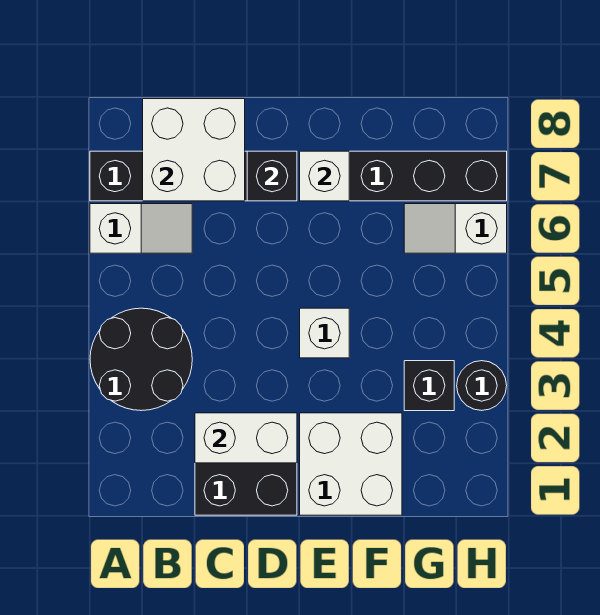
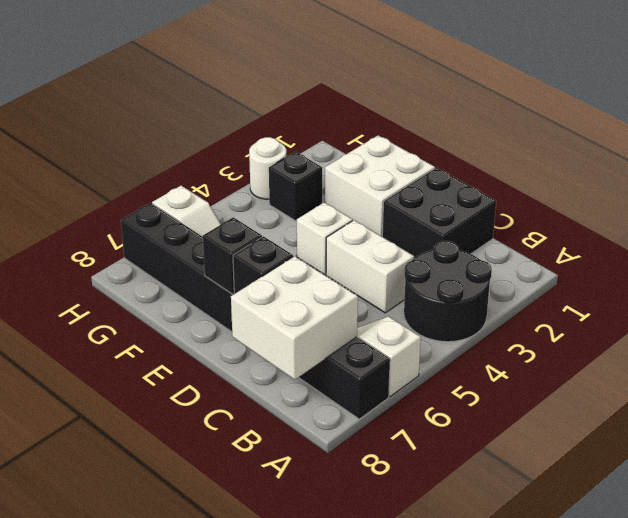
white 1x2 brick [195,413,297,463] -> white 1x2 brick moved to [326,220,414,313]
white 1x1 brick [300,151,349,201] -> black 1x1 brick [203,217,262,294]
black 1x1 round brick [457,361,507,411] -> white 1x1 round brick [249,137,286,199]

